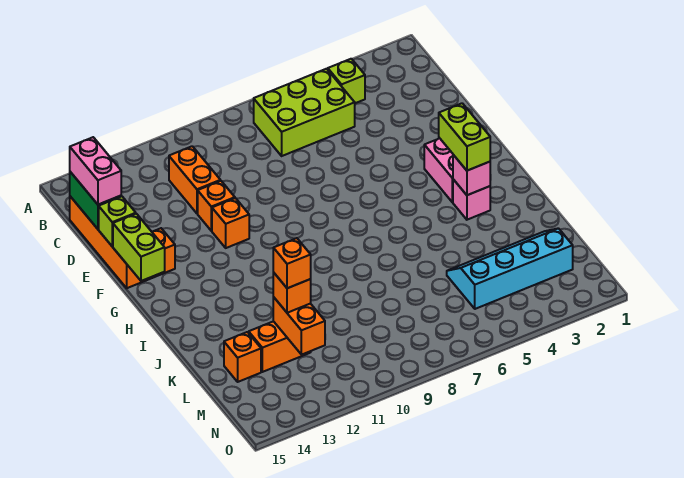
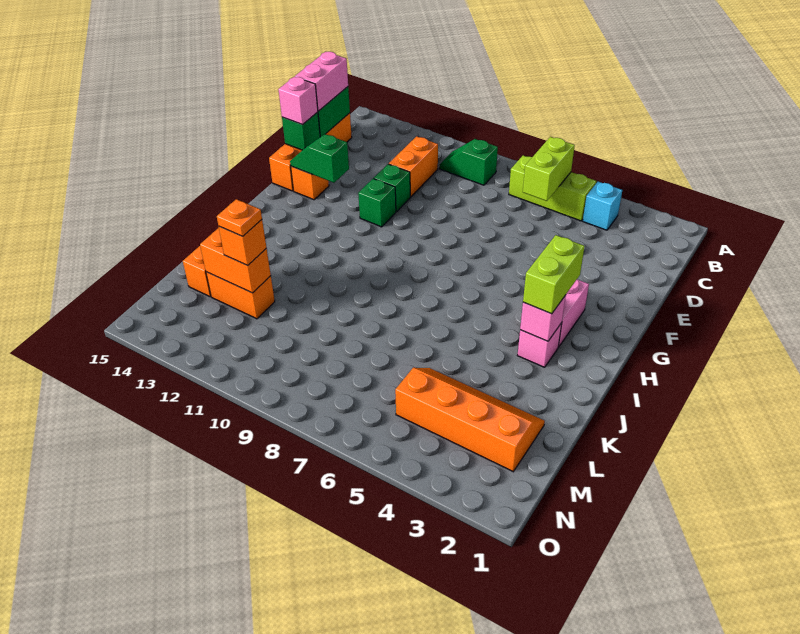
lime 1x1 brick [328,59,365,103] -> cyan 1x1 brick [583,182,622,230]
lime 2x3 brick [254,69,355,156] -> lime 1x3 brick [509,156,596,221]
none -> green 1x2 slope [439,139,498,185]
orange 1x1 brick [198,181,235,231] -> green 1x1 brick [374,164,410,212]
lime 1x1 brick [99,196,136,246] -> green 1x1 brick [282,112,320,150]
none -> pink 1x1 brick [278,77,318,125]
orange 1x1 brick [212,198,249,248] -> green 1x1 brick [358,178,396,227]
none -> green 1x2 slope [290,134,349,183]
lime 1x2 brick [113,214,165,281] -> lime 1x2 brick moved to [523,137,575,201]
cyan 2x4 slope [447,228,573,309] -> orange 2x4 slope [395,368,545,472]
orange 1x2 brick [273,297,325,355] -> orange 1x2 brick turned to [200,228,271,293]
orange 1x1 brick [273,238,311,288] -> orange 1x1 plate [217,199,262,236]

